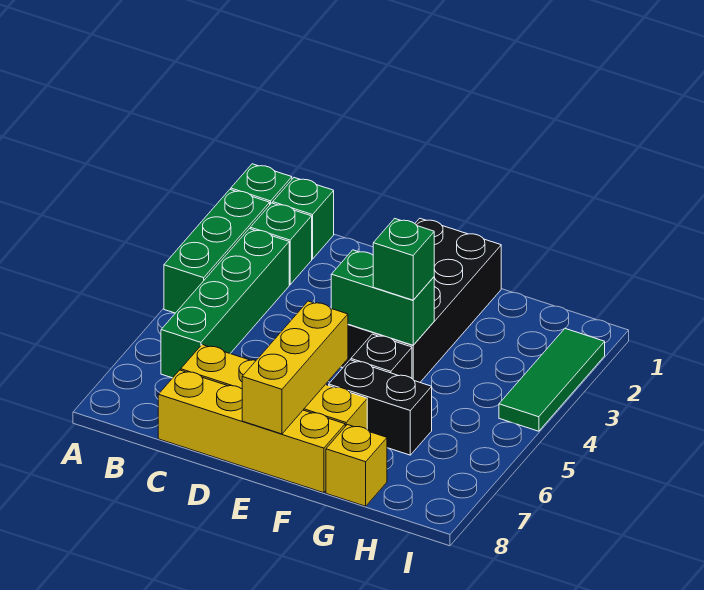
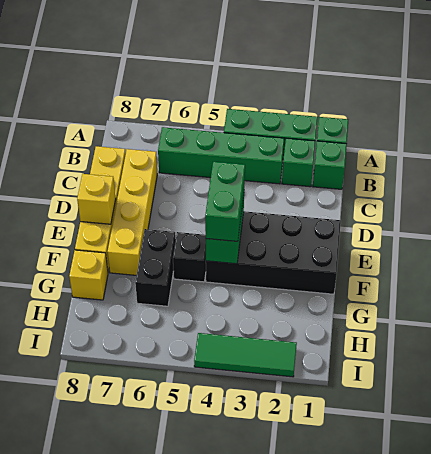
yellow 1x3 brick [242,301,348,434] -> yellow 1x1 brick [77,174,116,224]
green 1x1 brick [373,218,434,300] -> green 1x2 brick [205,162,245,241]

